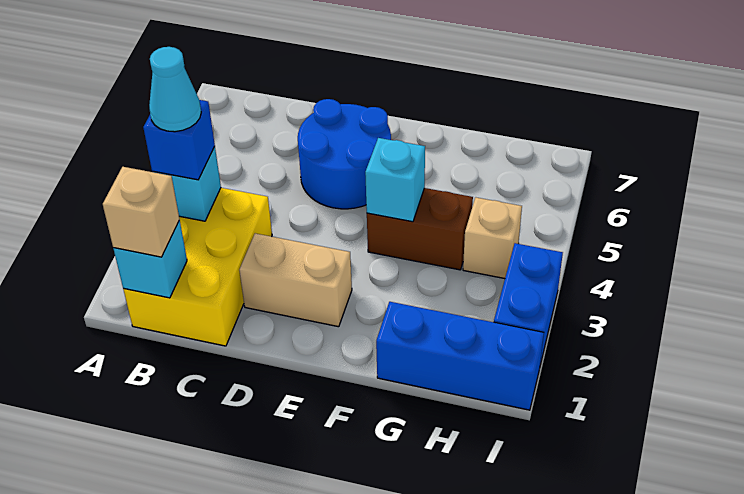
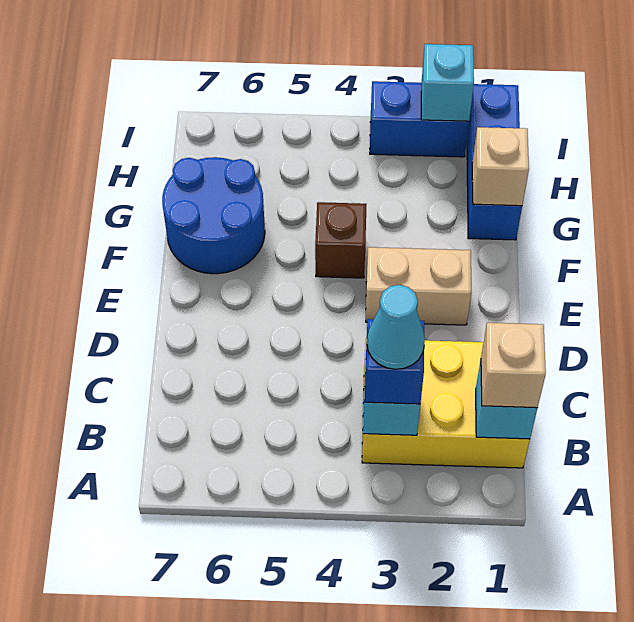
tan 1x2 brick [239,233,352,327] -> tan 1x2 brick turned to [366,247,472,325]
blue 2x2 round brick [298,99,391,209] -> blue 2x2 round brick moved to [162,157,265,274]
brown 1x2 brick [367,188,473,270] -> brown 1x1 brick [315,202,366,278]
cyan 1x1 brick [365,138,425,222] -> cyan 1x1 brick moved to [421,44,474,121]
tan 1x1 brick [463,197,522,279] -> tan 1x1 brick moved to [472,127,529,206]

